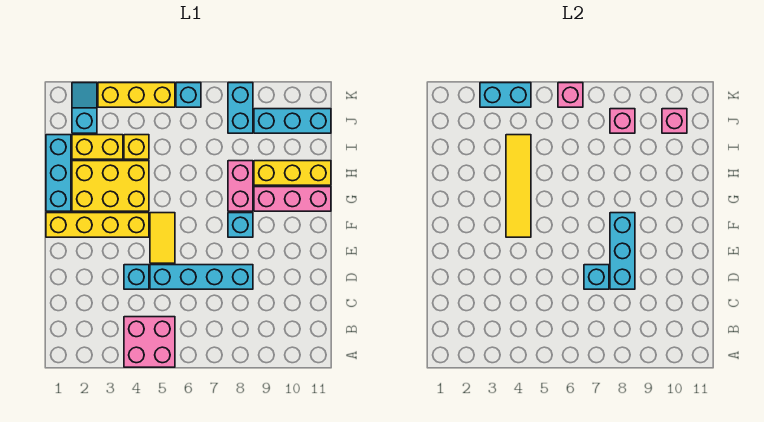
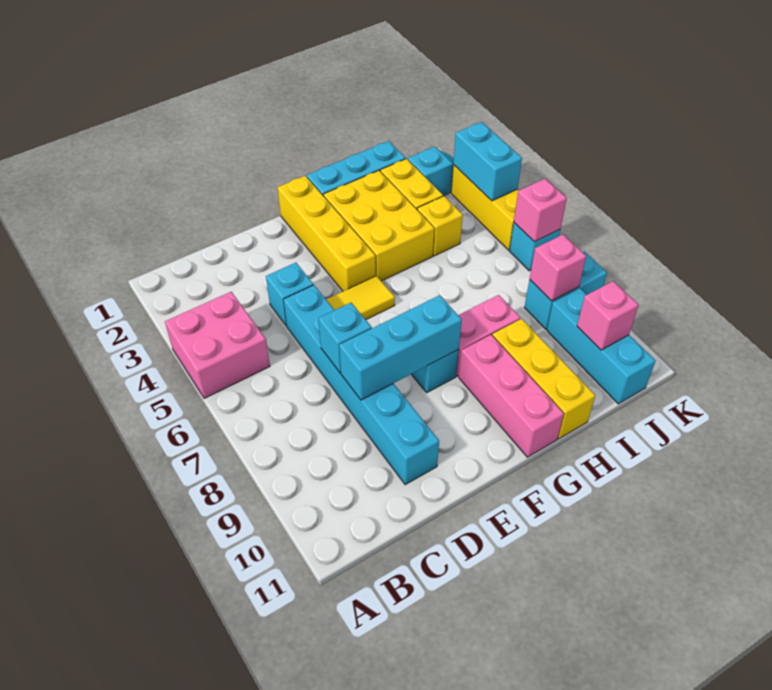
cyan 1x4 brick [150,265,253,289] -> cyan 1x6 brick [283,285,439,485]
yellow 1x4 tile [506,135,531,237] -> none

